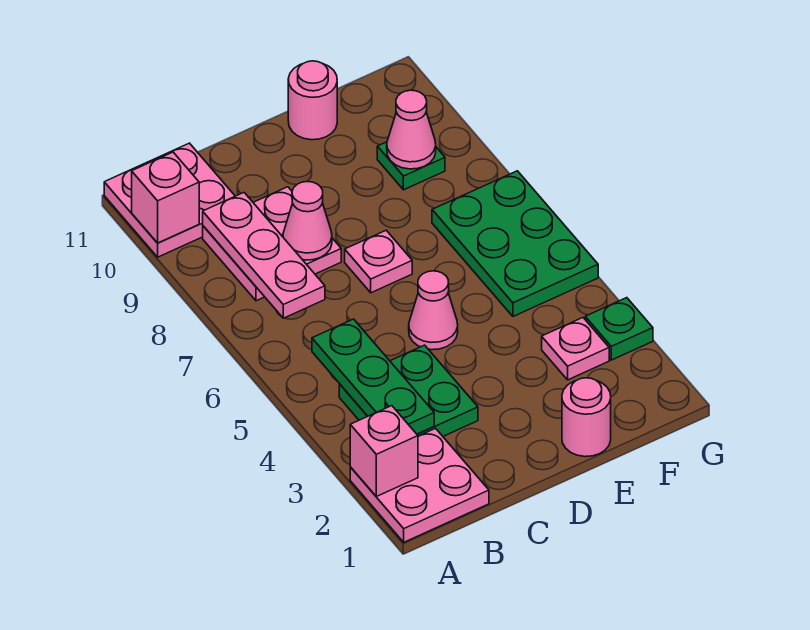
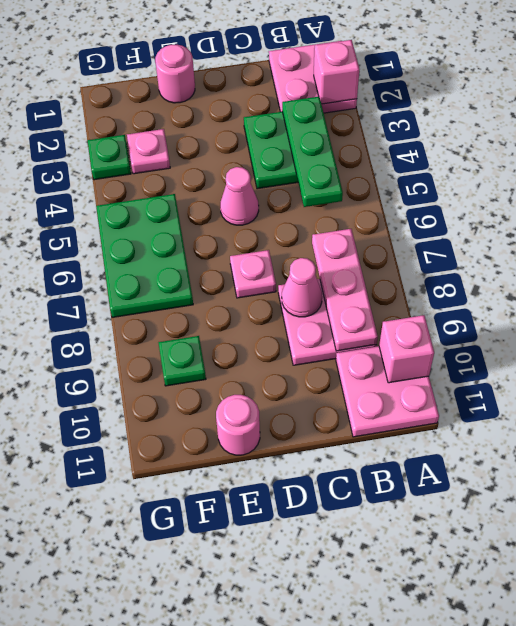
pink 1x1 cone [387,90,436,169] -> none

